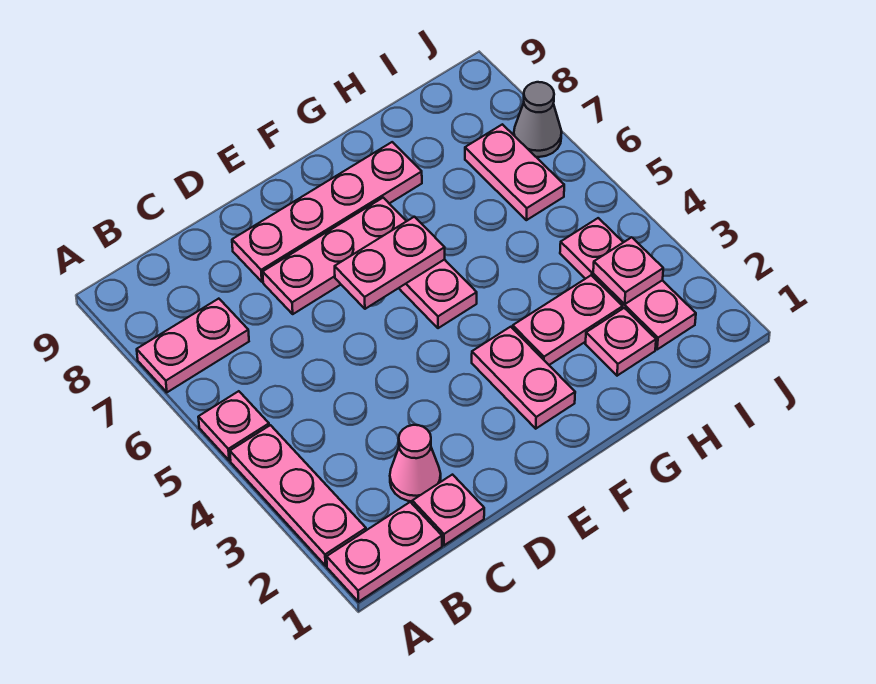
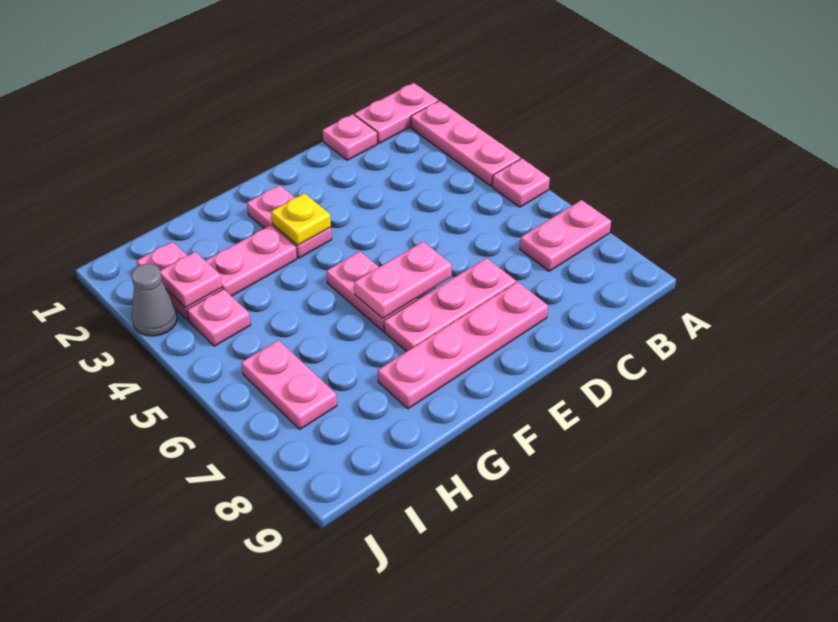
pink 1x1 cone [390,425,441,501] -> none
none -> yellow 1x1 plate [271,193,331,246]
pink 1x1 plate [586,308,656,376] -> none
grey 1x1 cone [514,82,562,157] -> grey 1x1 cone moved to [132,264,177,336]

